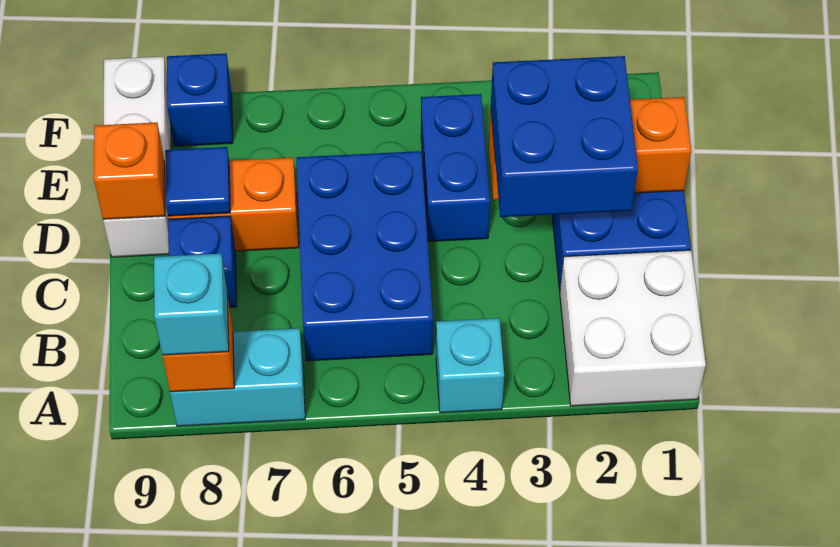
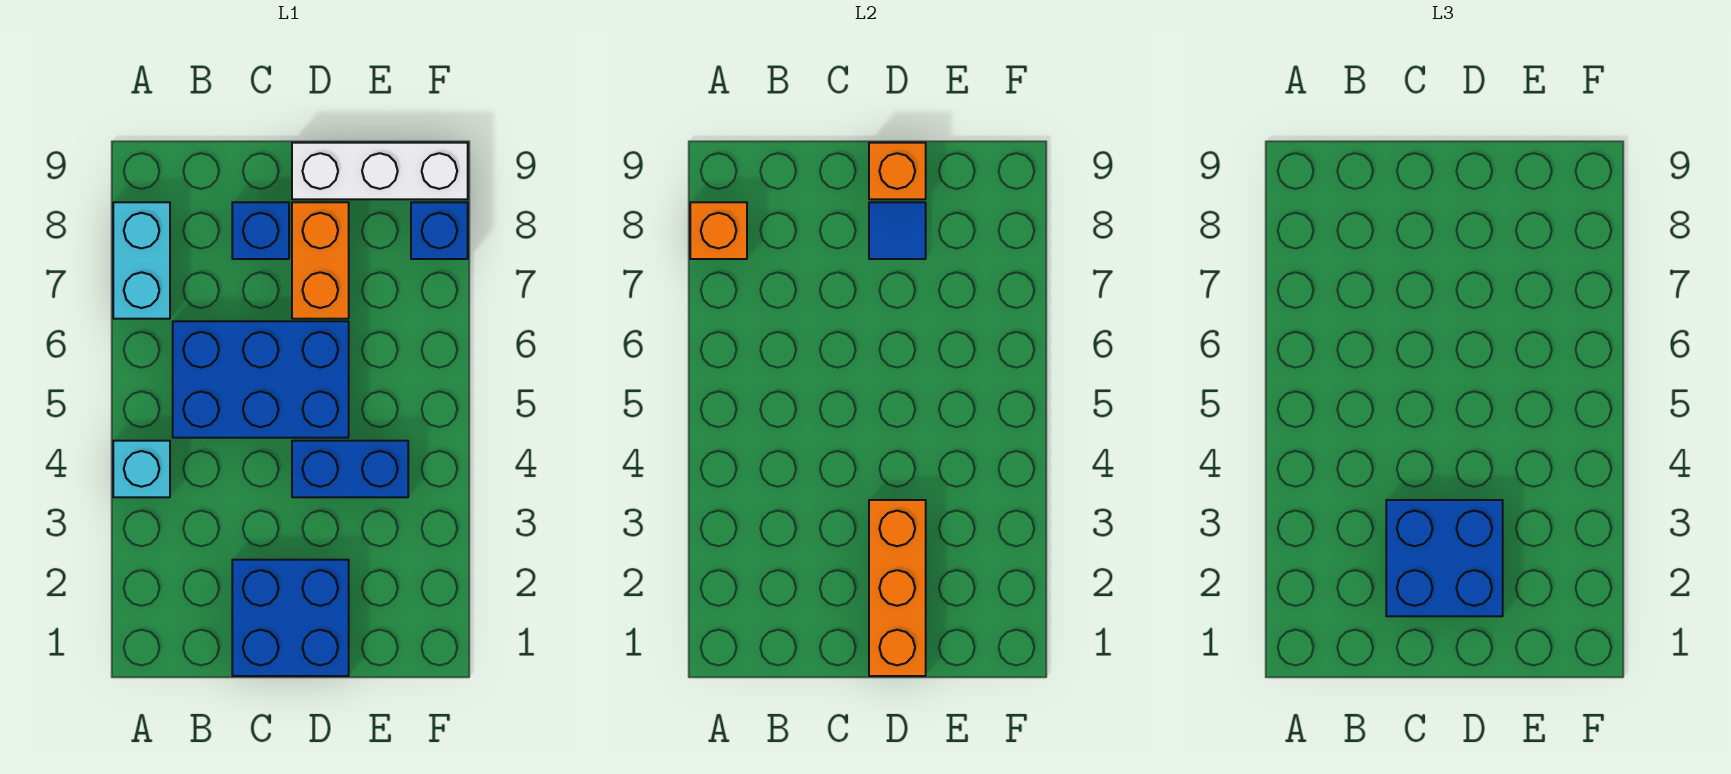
white 2x2 brick [560,250,706,406] -> none
cyan 1x1 brick [154,254,229,355] -> none

